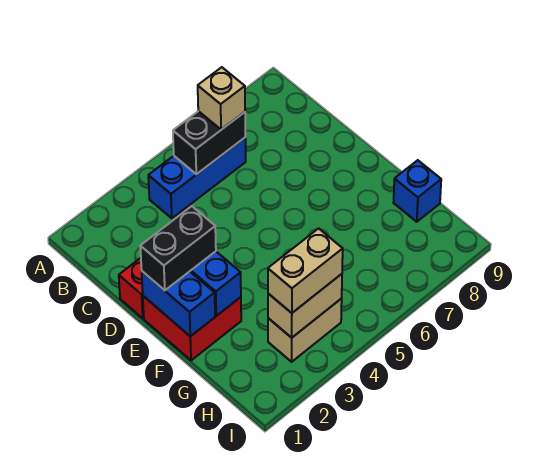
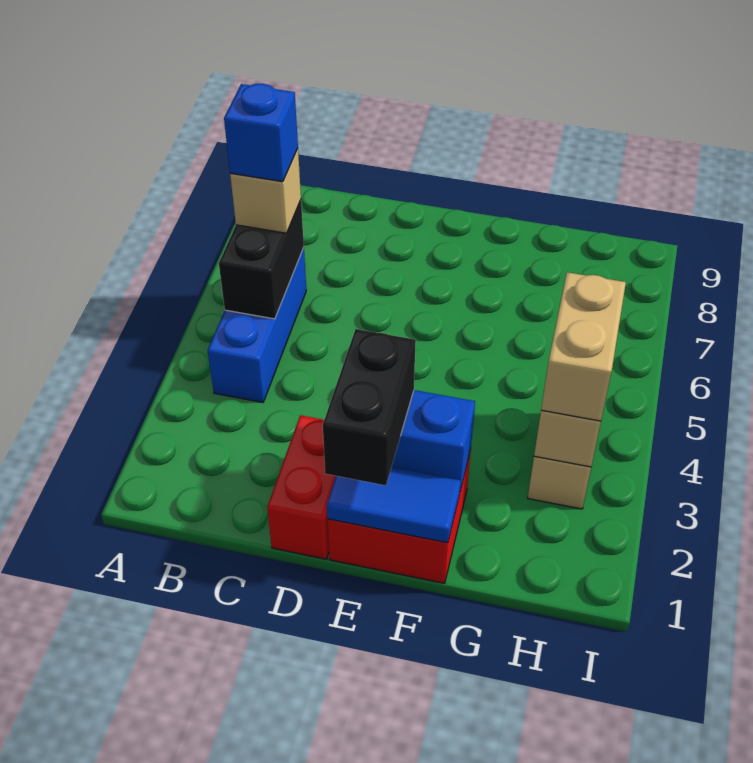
blue 1x2 brick [142,271,215,336] -> blue 1x2 tile [327,467,461,543]
blue 1x1 brick [393,160,441,222] -> blue 1x1 brick moved to [224,84,298,182]

